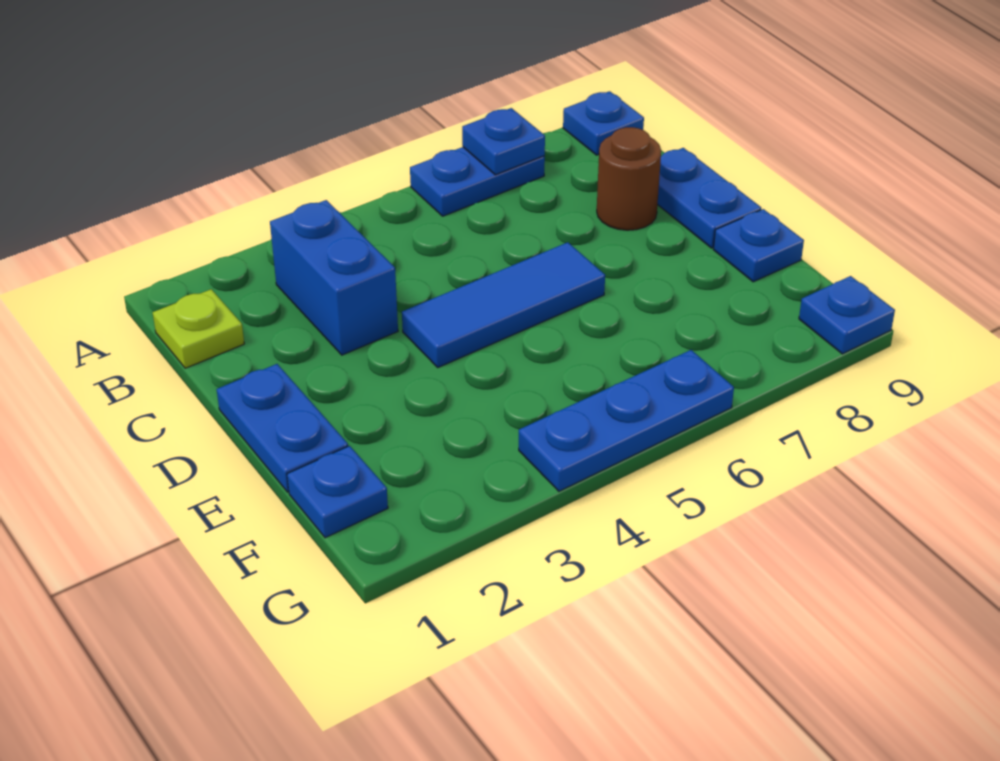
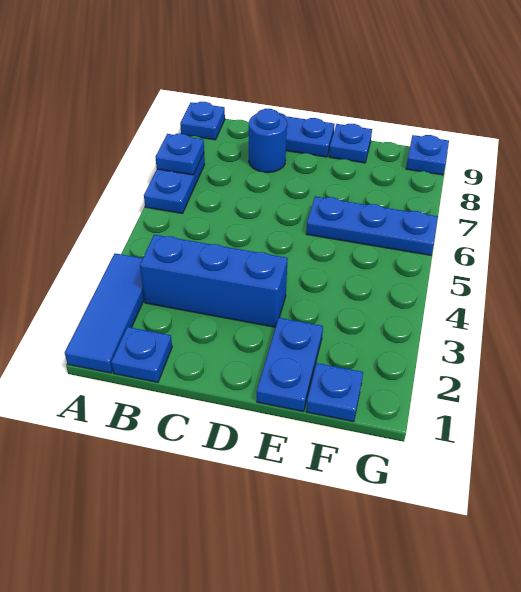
lime 1x1 plate [153,289,244,368] -> blue 1x1 plate [111,327,172,382]
blue 1x2 brick [270,200,398,355] -> blue 1x3 brick [140,235,288,327]
brown 1x1 round brick [597,127,661,230] -> blue 1x1 round brick [249,109,287,173]
blue 1x2 plate [217,364,348,492] -> blue 1x2 plate turned to [257,318,323,412]
blue 1x3 tile [402,242,605,367] -> blue 1x3 tile moved to [65,253,144,373]
blue 1x3 plate [519,350,734,491] -> blue 1x3 plate turned to [306,196,438,255]

